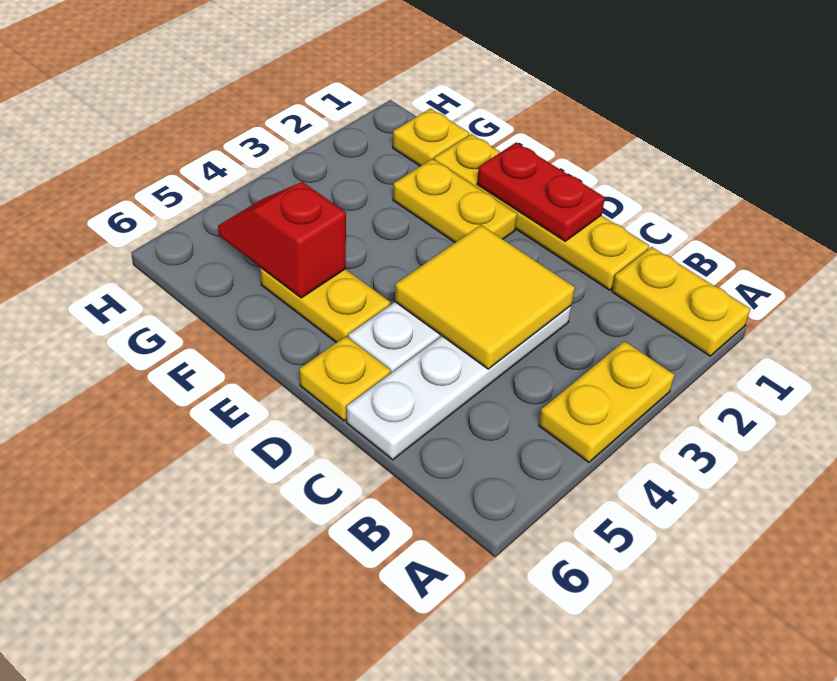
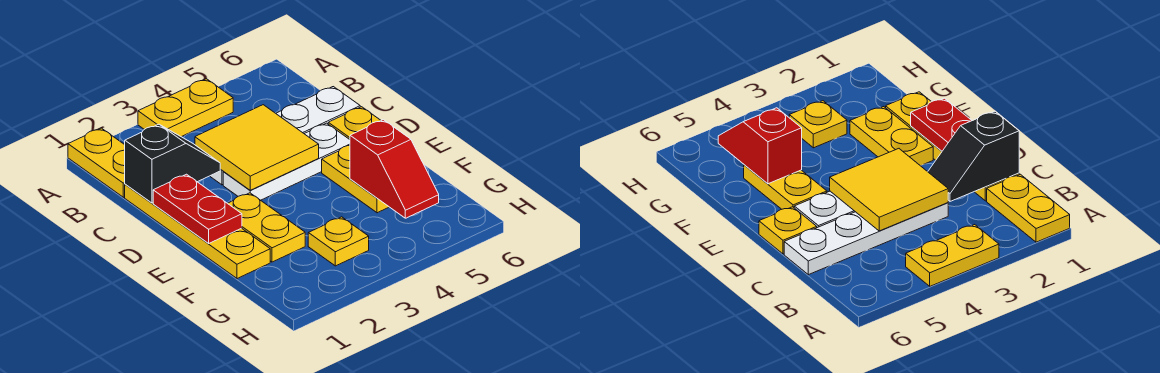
none -> black 1x2 slope [125,124,220,203]
yellow 1x1 plate [393,109,469,166] -> yellow 1x1 plate moved to [308,217,369,266]

